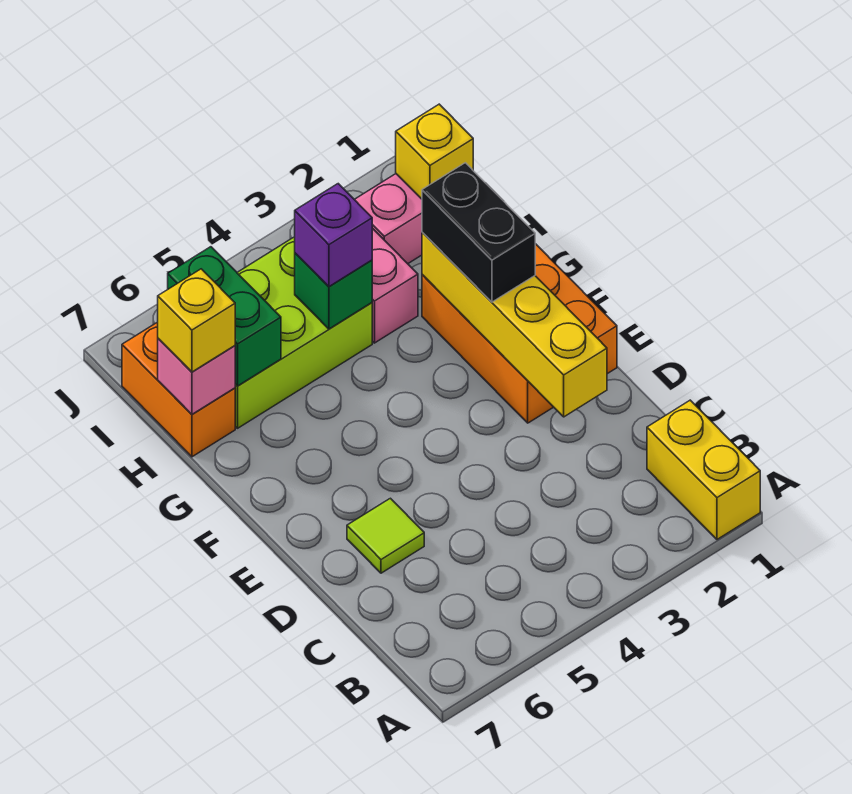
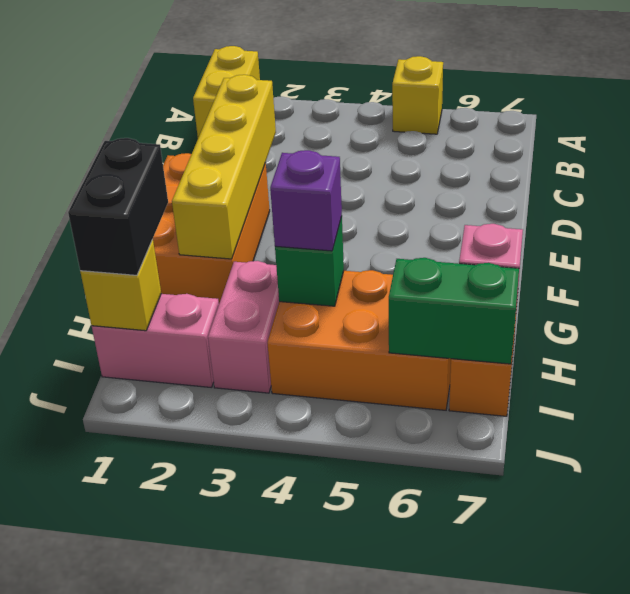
lime 1x1 tile [347,498,424,573] -> none
black 1x2 brick [422,163,535,302] -> black 1x2 brick moved to [68,138,168,275]
lime 2x3 brick [235,237,372,428] -> orange 2x3 brick [267,270,451,410]
green 1x2 brick [168,247,281,386] -> green 1x2 brick turned to [389,258,519,364]
yellow 1x1 brick [158,269,235,372] -> yellow 1x1 brick moved to [392,56,443,134]

